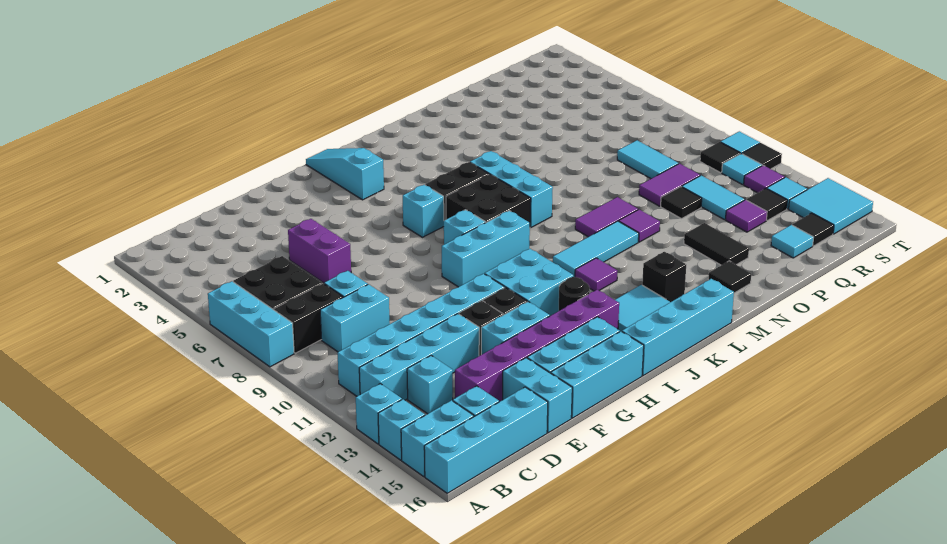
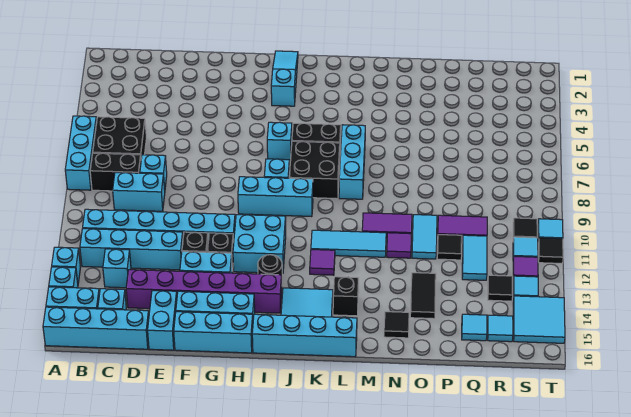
purple 1x2 brick [288,219,351,283] -> none
cyan 1x2 tile [617,140,678,179] -> cyan 1x2 tile moved to [412,215,437,259]
purple 1x1 tile [726,200,767,232] -> none
black 1x1 tile [792,213,834,246] -> cyan 1x1 tile [488,315,513,342]

